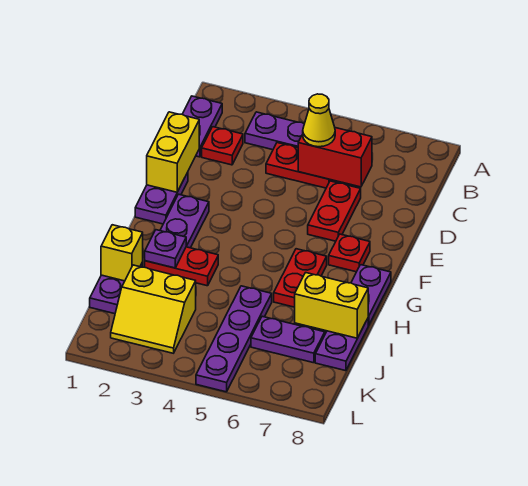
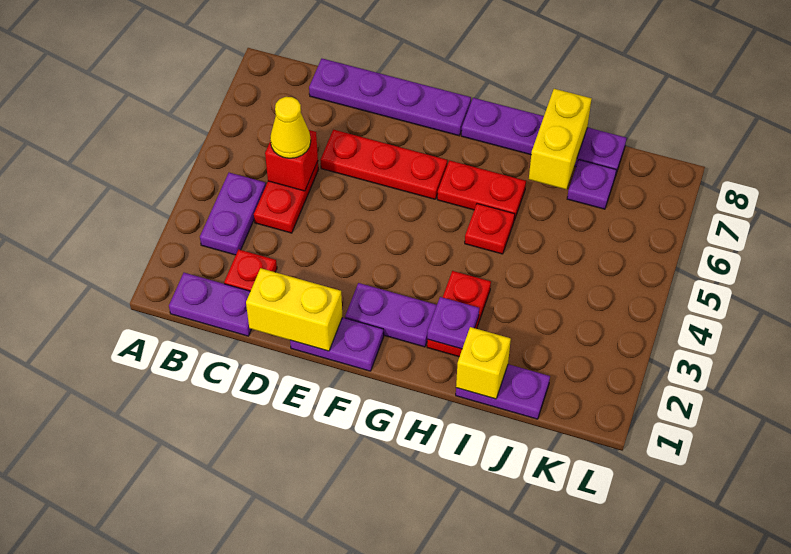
red 1x2 brick [298,128,372,187] -> red 1x1 brick [265,130,318,191]
red 1x2 plate [308,181,361,241] -> red 1x3 plate [321,130,447,199]
red 1x1 plate [329,234,370,272] -> red 1x1 plate moved to [465,204,515,254]
purple 1x4 plate [196,286,272,392] -> purple 1x4 plate moved to [309,59,471,136]
yellow 2x2 slope [111,265,196,353] -> none
purple 1x2 plate [251,316,325,363] -> purple 1x1 plate [567,160,616,209]

